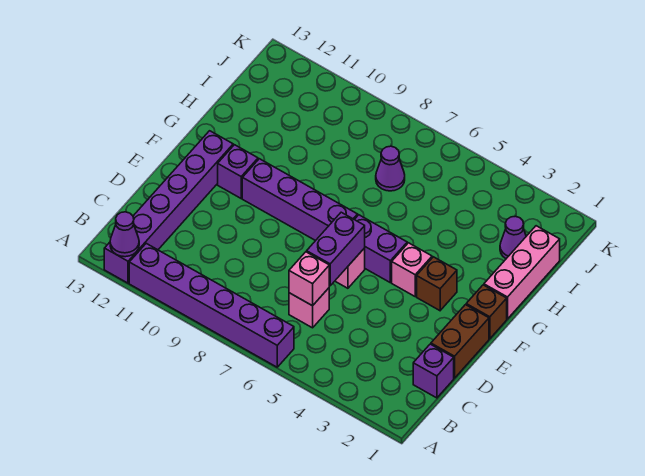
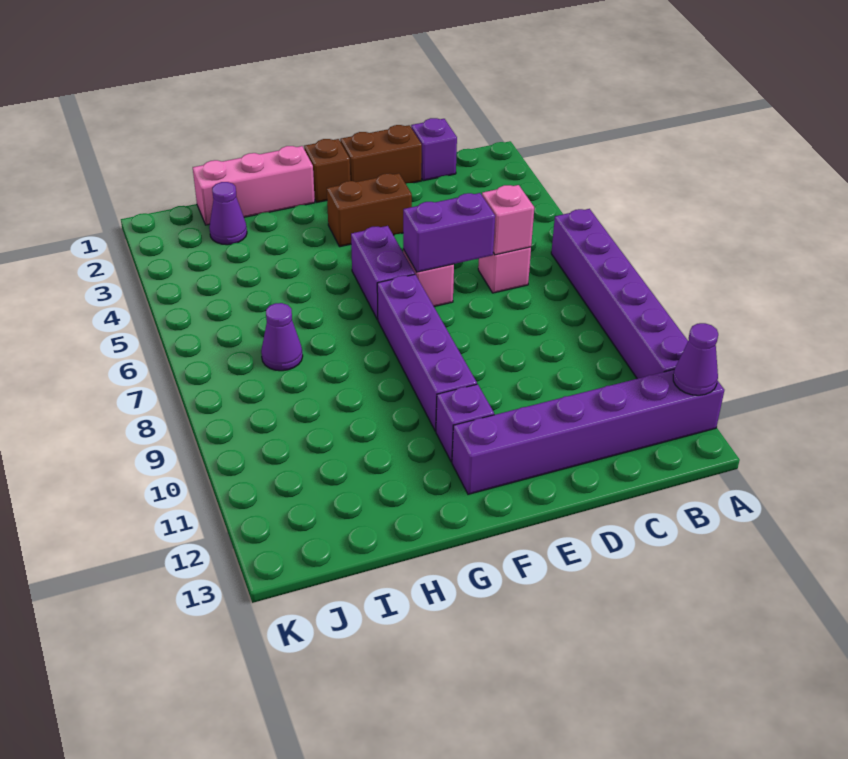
brown 1x1 brick [417,257,457,311] -> brown 1x2 brick [327,173,412,247]
pink 1x1 brick [392,243,432,296] -> none

